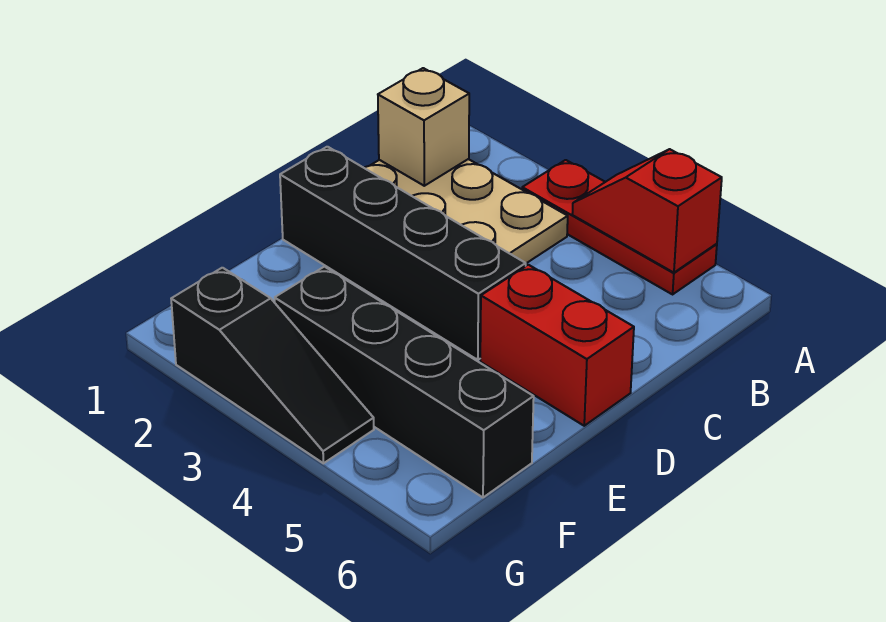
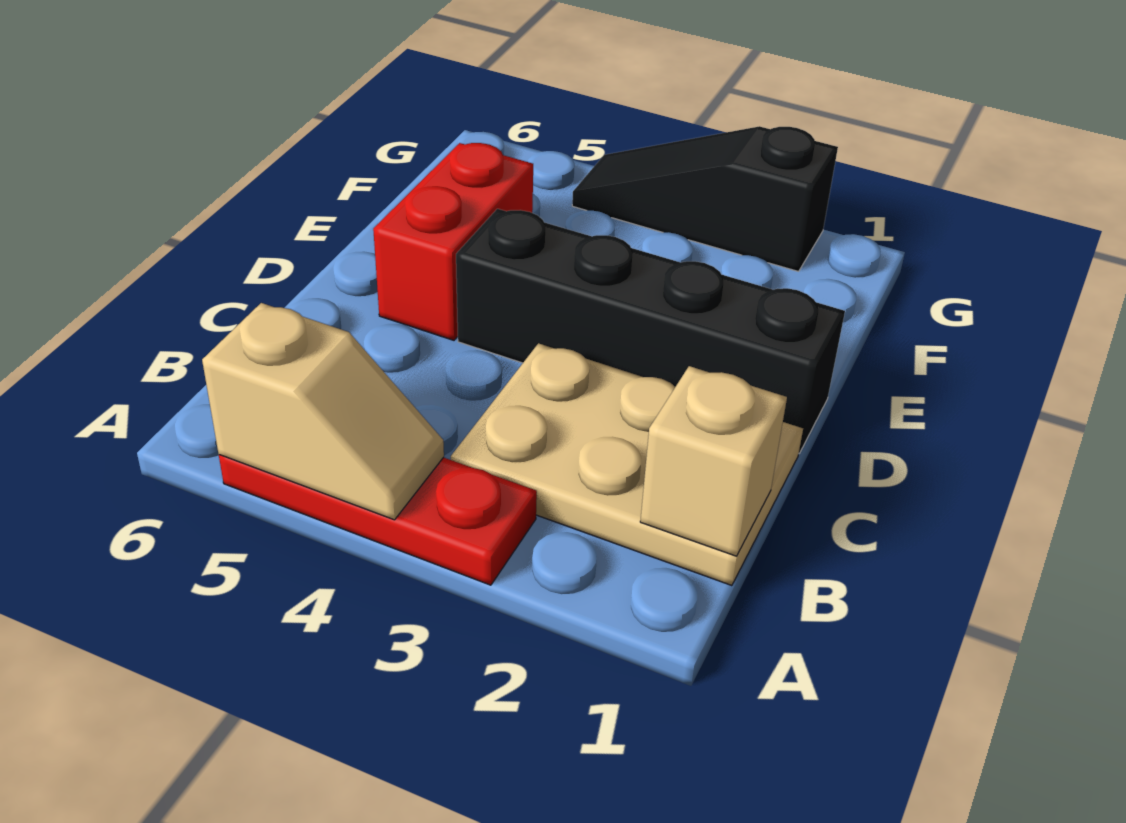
red 1x2 slope [572,149,722,273] -> tan 1x2 slope [202,303,444,520]
red 1x2 brick [480,265,634,426] -> red 1x2 brick turned to [373,143,533,340]
black 1x4 brick [275,267,534,497] -> none

